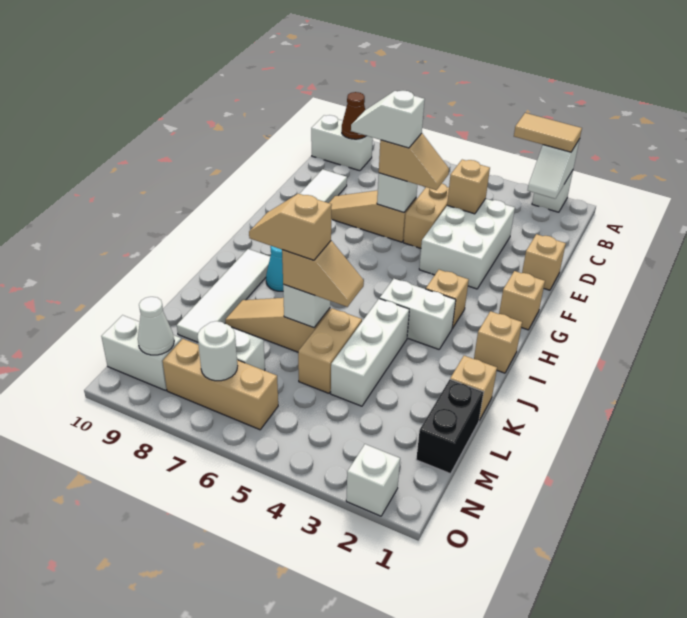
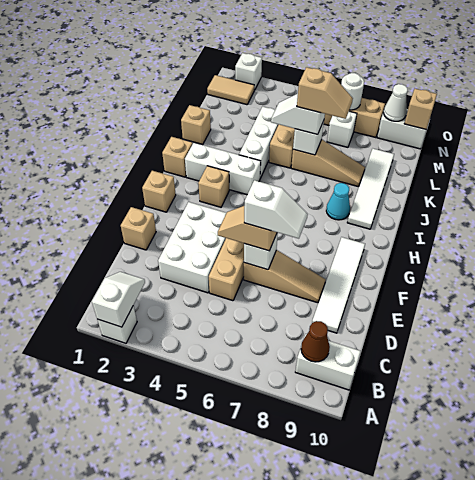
tan 1x2 tile [514,113,582,152] -> tan 1x2 tile moved to [207,75,254,105]
tan 1x1 brick [447,160,490,214] -> tan 1x1 brick moved to [404,89,437,130]
white 1x2 brick [380,279,456,349] -> white 1x3 brick [185,143,261,195]
tan 1x2 slope [282,241,364,307] -> white 1x2 slope [271,94,325,134]
black 1x2 brick [416,380,484,474] -> none

